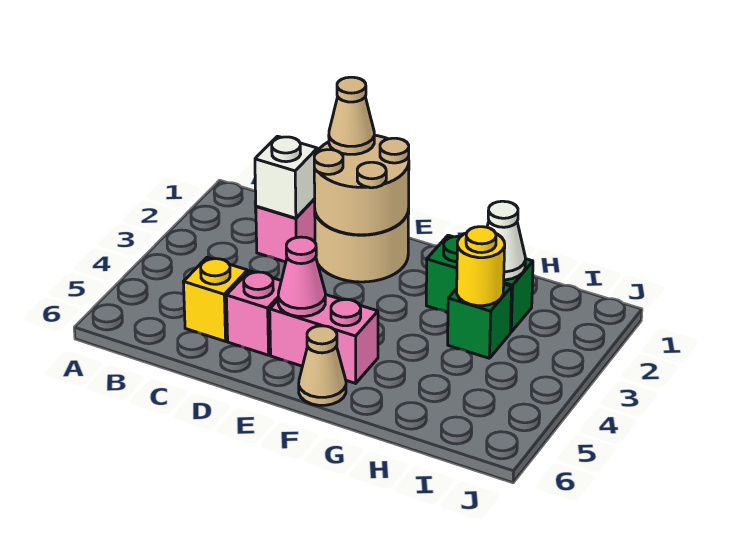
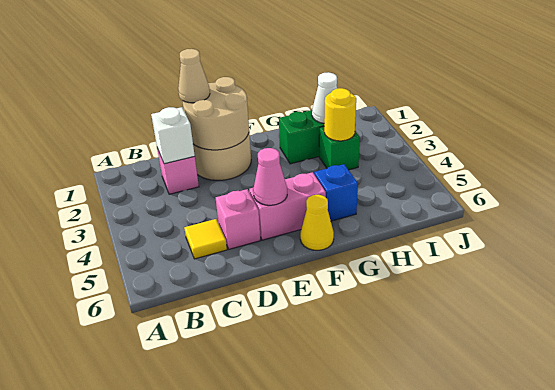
yellow 1x1 brick [183,257,248,341] -> yellow 1x1 tile [184,219,227,259]
tan 1x1 cone [299,326,346,405] -> yellow 1x1 cone [300,195,334,250]
none -> blue 1x1 brick [314,164,358,221]

